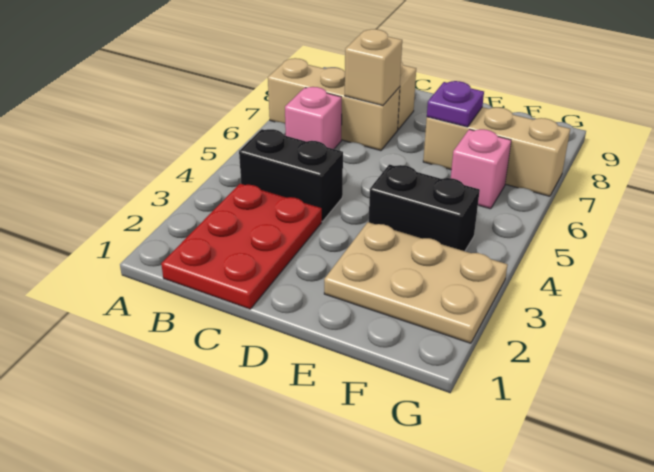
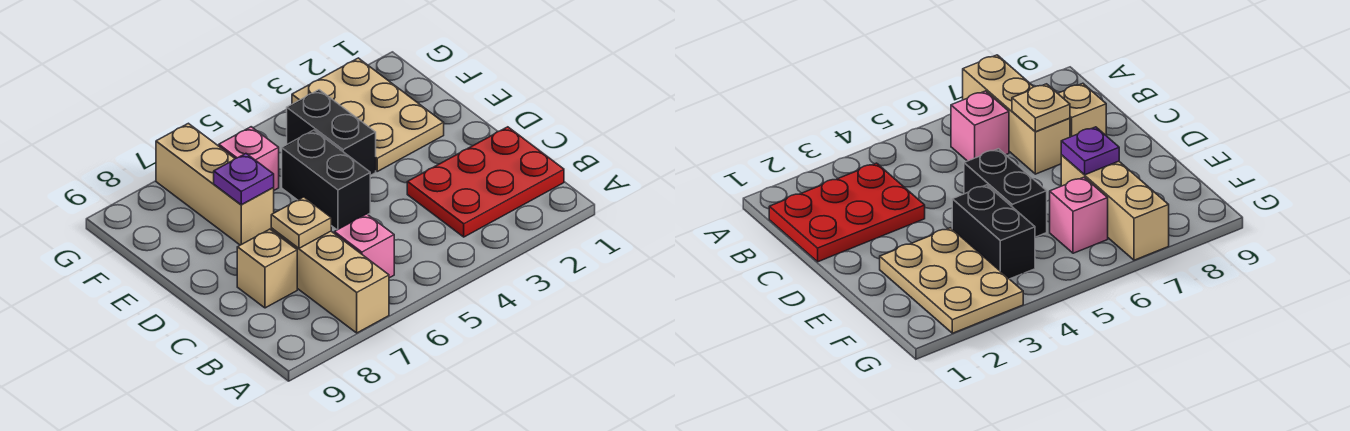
black 1x2 brick [239,129,343,222] -> black 1x2 brick moved to [282,130,370,230]
tan 1x1 brick [345,29,402,106] -> tan 1x1 plate [271,197,331,248]

